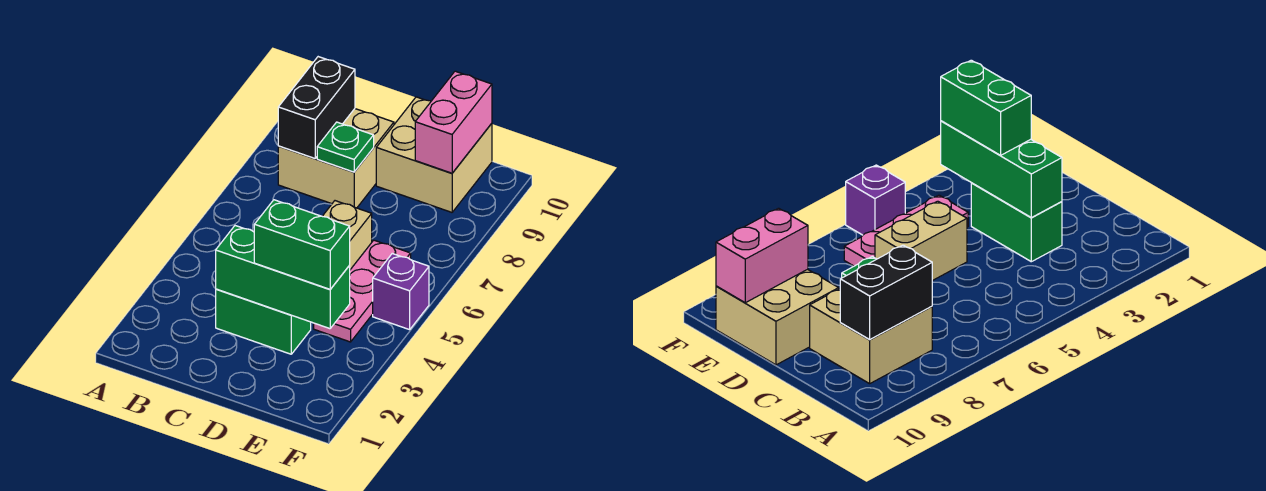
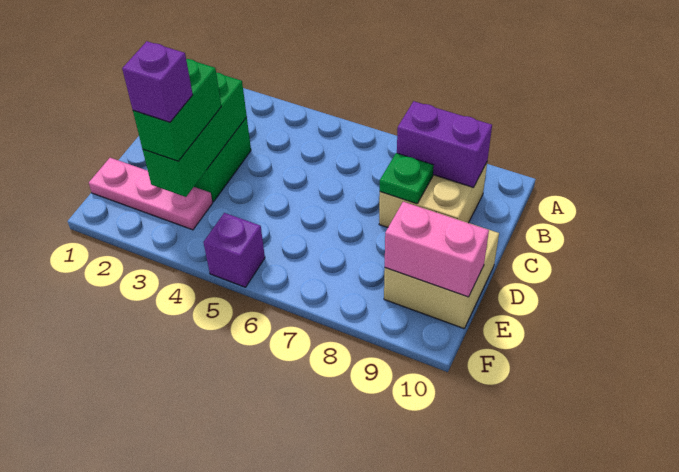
black 1x2 brick [278,57,355,159] -> purple 1x2 brick [397,101,492,188]
tan 1x2 brick [322,201,372,270] -> none
none -> purple 1x1 brick [122,41,193,122]
pink 1x3 plate [314,240,411,342] -> pink 1x3 plate moved to [89,158,213,230]

